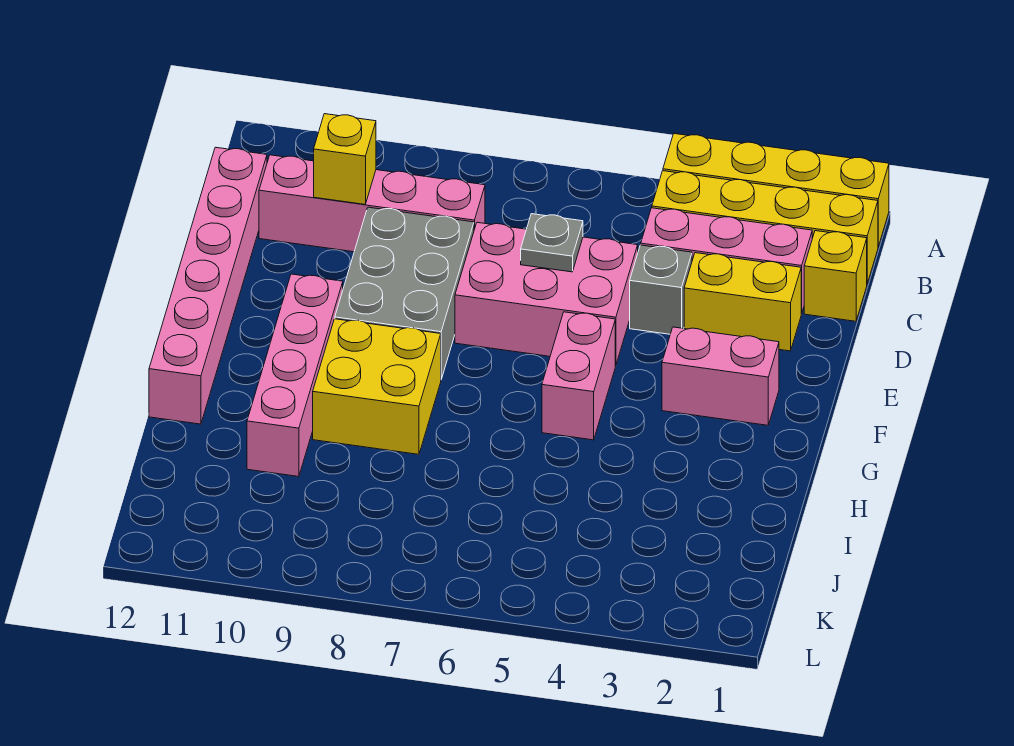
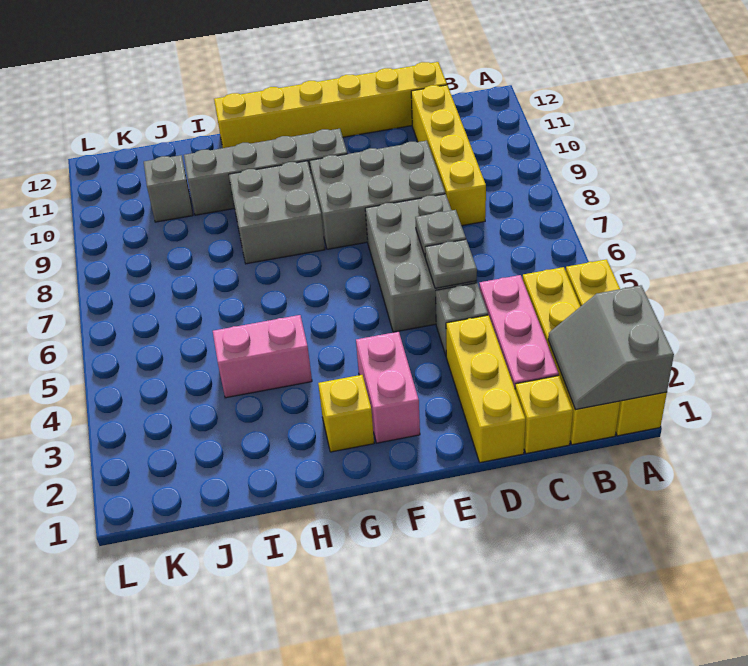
none -> grey 2x2 slope [548,285,674,410]
pink 1x4 brick [259,155,485,252] -> yellow 1x4 brick [411,85,486,226]
yellow 1x1 brick [314,114,376,204] -> yellow 1x1 brick moved to [318,375,374,452]
pink 1x6 brick [149,147,267,424] -> yellow 1x6 brick [214,62,447,148]
yellow 1x2 brick [684,253,801,351] -> yellow 1x3 brick [446,315,526,463]
pink 2x3 brick [455,222,638,366] -> grey 2x3 brick [365,194,477,332]
none -> grey 1x1 plate [425,239,477,288]
pink 1x2 brick [542,312,615,440] -> pink 1x2 brick moved to [213,315,312,398]
pink 1x4 brick [247,274,343,477] -> grey 1x4 brick [184,129,347,215]
yellow 2x2 brick [313,319,441,454] -> grey 2x2 brick [229,161,325,264]
none -> grey 1x1 brick [144,155,193,222]

